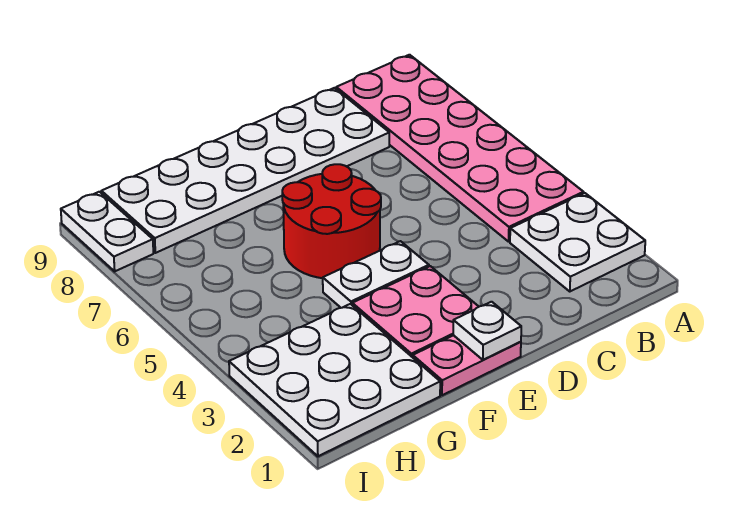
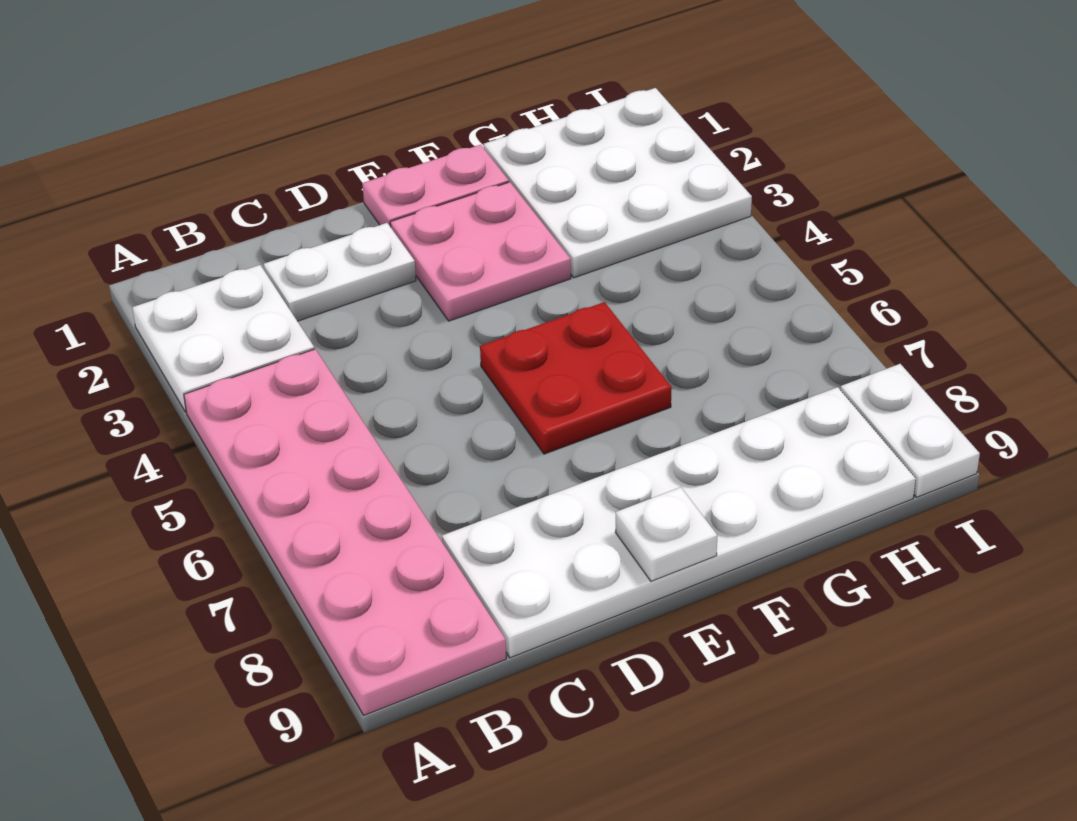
white 1x1 plate [453,302,521,360] -> white 1x1 plate moved to [615,487,717,581]
white 1x2 plate [323,241,429,308] -> white 1x2 plate moved to [264,223,416,321]
red 2x2 round brick [282,164,381,278] -> red 2x2 plate [480,302,672,454]

